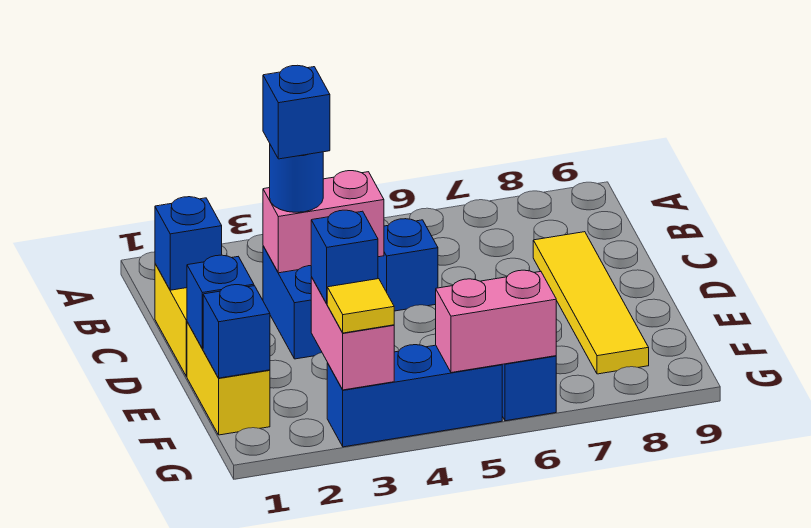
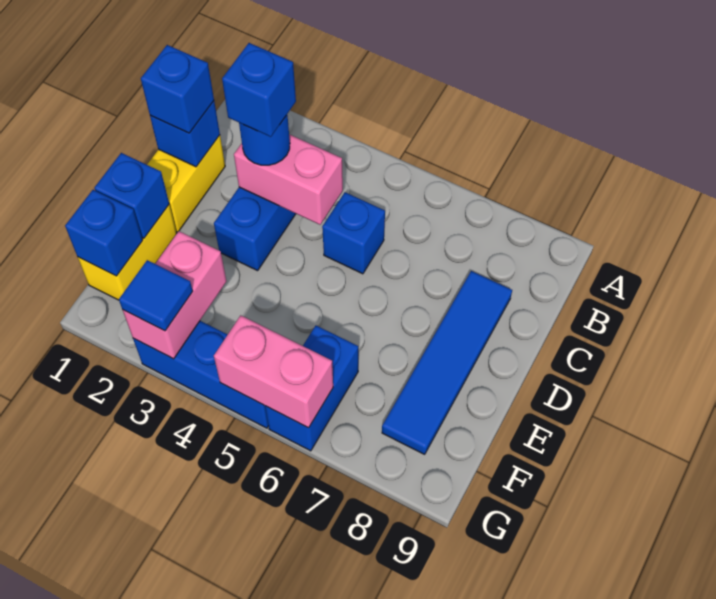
yellow 1x4 tile [533,232,649,374] -> blue 1x4 tile [382,271,512,454]
blue 1x1 brick [311,210,378,304] -> blue 1x1 brick moved to [141,45,214,133]
yellow 1x1 tile [327,279,394,333] -> blue 1x1 tile [119,260,193,331]

